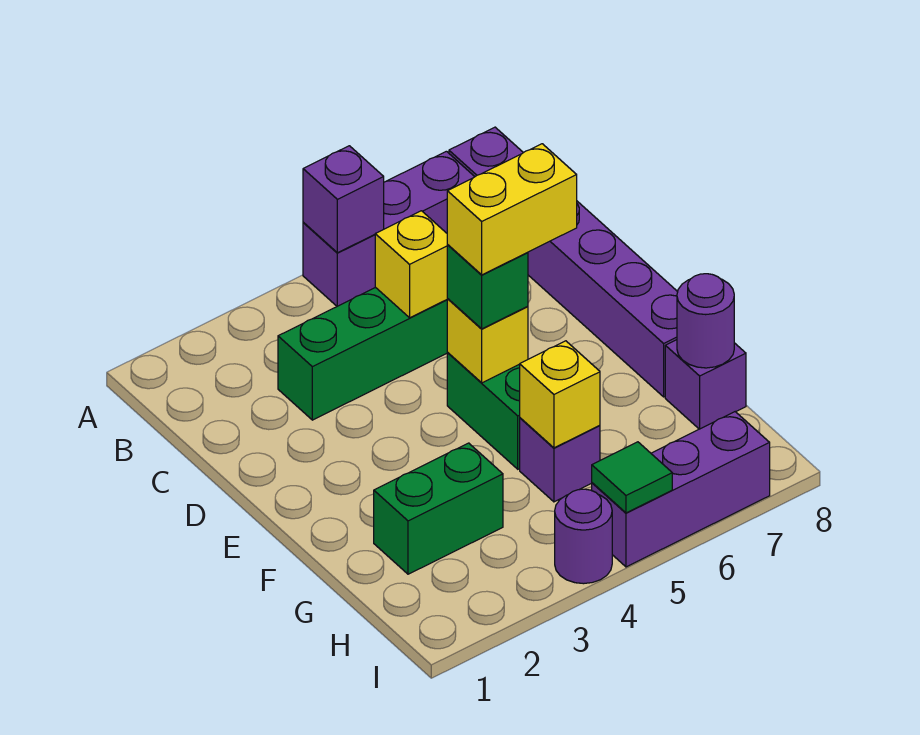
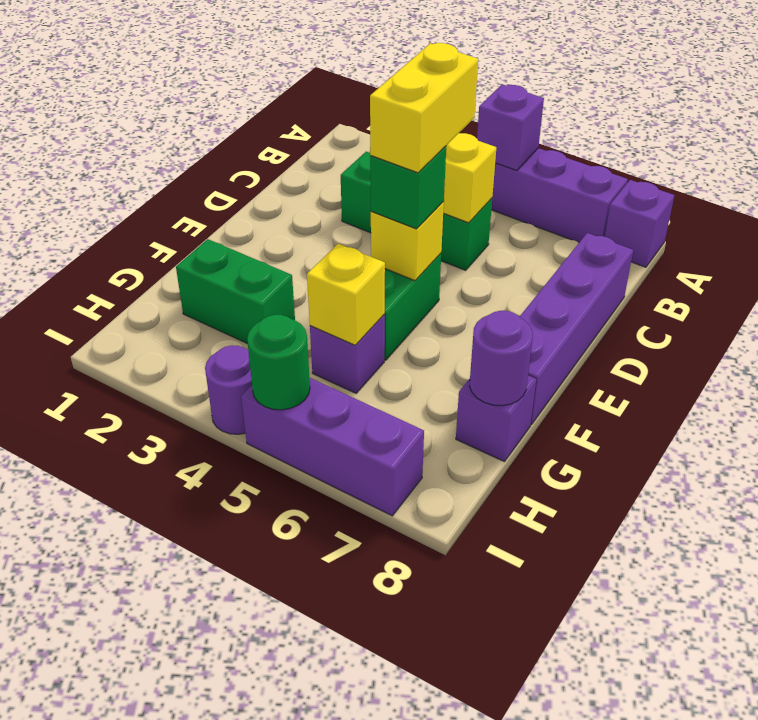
yellow 1x2 brick [447,144,577,275] -> yellow 1x2 brick turned to [370,43,478,173]
green 1x1 tile [592,442,672,513] -> green 1x1 round brick [247,315,310,410]

